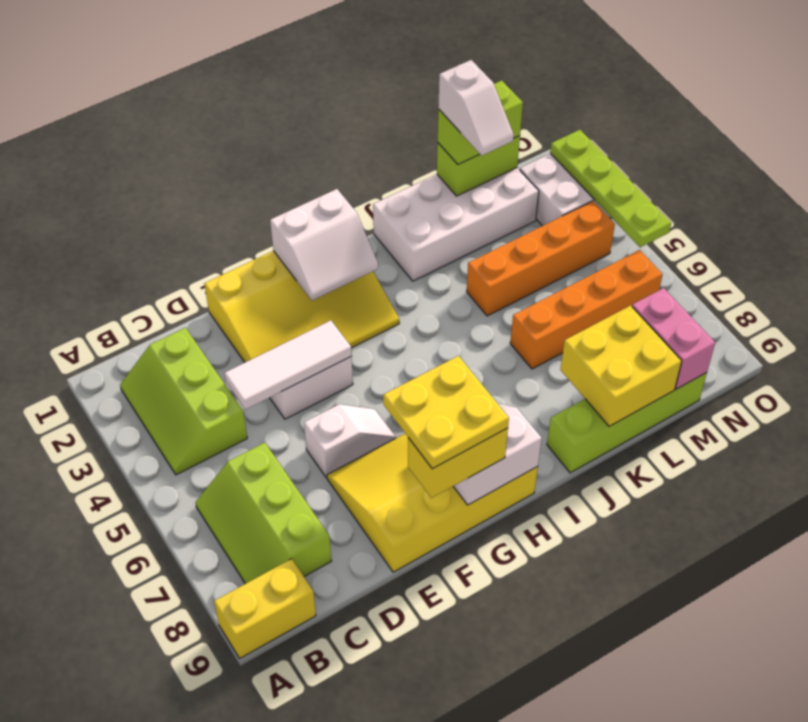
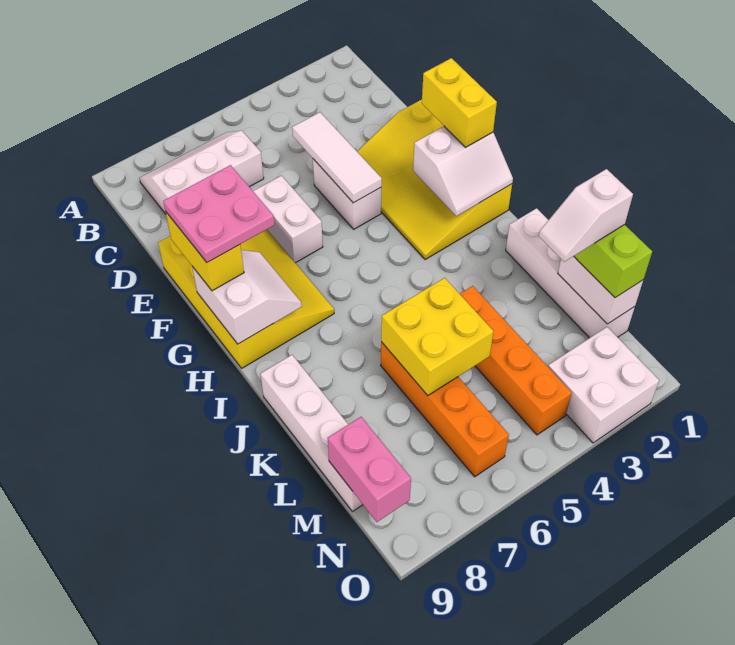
yellow 1x2 brick [214,559,316,658] -> yellow 1x2 brick moved to [422,58,497,147]
lime 2x3 slope [120,328,247,475] -> none
lime 2x3 slope [195,442,331,584] -> white 2x3 slope [140,131,264,214]
white 1x2 slope [304,404,396,478] -> white 1x2 brick [253,176,323,263]
yellow 2x2 plate [383,356,509,469] -> pink 2x2 plate [163,165,275,263]
white 2x2 slope [270,189,378,301] -> white 2x2 slope turned to [413,126,513,216]
white 2x4 brick [373,168,539,281] -> white 1x4 brick [506,208,635,338]
lime 1x4 brick [547,373,707,473] -> white 1x4 brick [261,355,363,512]
yellow 2x2 brick [560,305,682,426] -> yellow 2x2 brick moved to [381,278,493,395]
lime 1x2 brick [437,136,520,196] -> white 1x2 brick [558,256,643,324]
pink 1x2 brick [632,288,715,389] -> pink 1x2 brick turned to [328,417,411,522]
lime 1x4 plate [550,130,671,247] -> none

